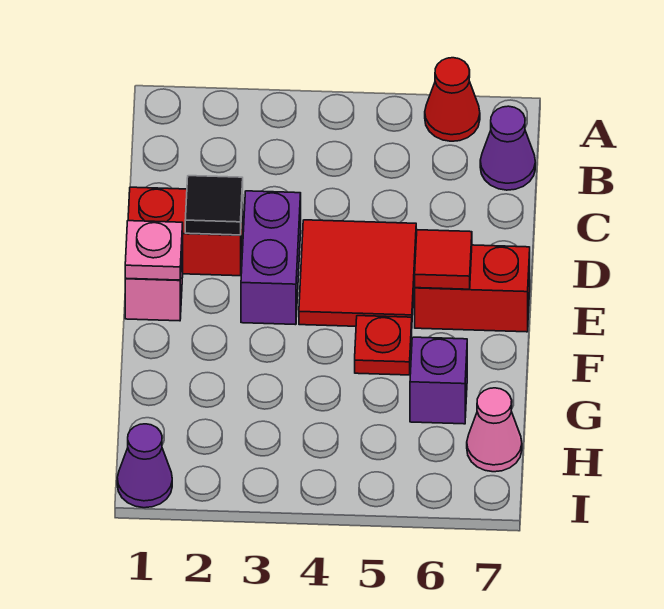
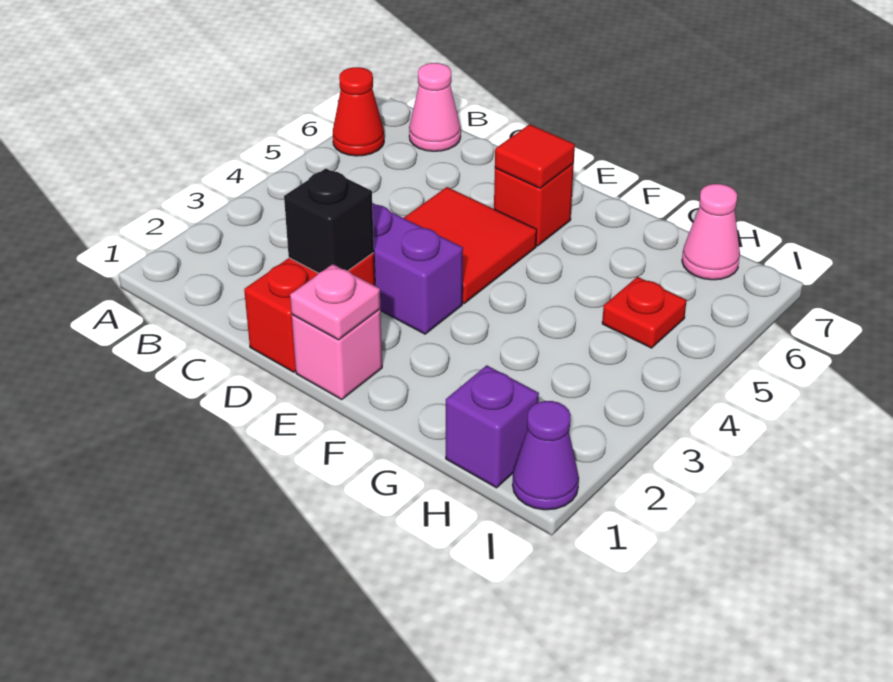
purple 1x1 cone [480,106,535,190] -> pink 1x1 cone [409,63,461,151]
black 1x1 tile [185,176,243,235] -> black 1x1 brick [284,168,374,273]
red 1x2 brick [415,245,530,332] -> red 1x1 brick [494,164,574,246]
red 1x1 plate [355,316,412,375] -> red 1x1 plate moved to [602,277,687,348]
purple 1x1 brick [410,337,467,424] -> purple 1x1 brick moved to [446,365,539,488]

